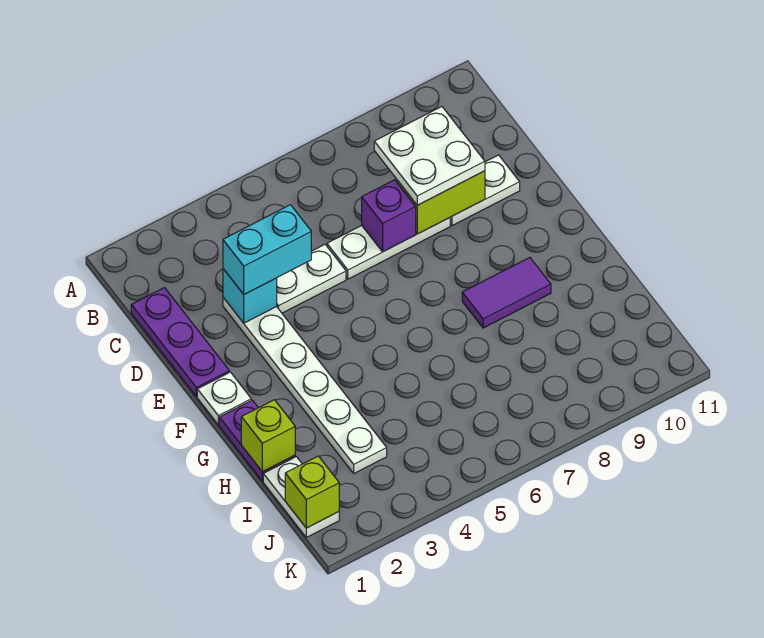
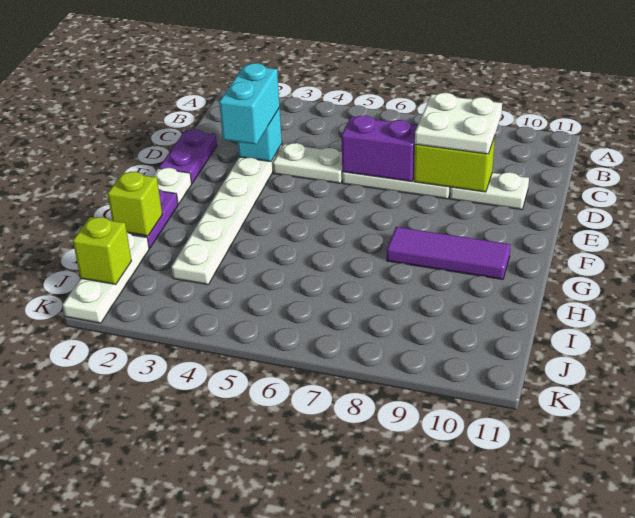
purple 1x3 plate [131,288,229,397] -> purple 1x2 plate [159,129,217,184]
cyan 1x2 brick [223,205,311,294] -> cyan 1x2 brick turned to [219,63,280,144]
purple 1x1 brick [362,180,416,252] -> purple 1x2 brick [341,115,418,182]
purple 1x2 tile [462,258,551,328] -> purple 1x3 tile [387,227,511,280]
white 1x2 plate [263,457,339,537] -> white 1x3 plate [63,233,149,323]

